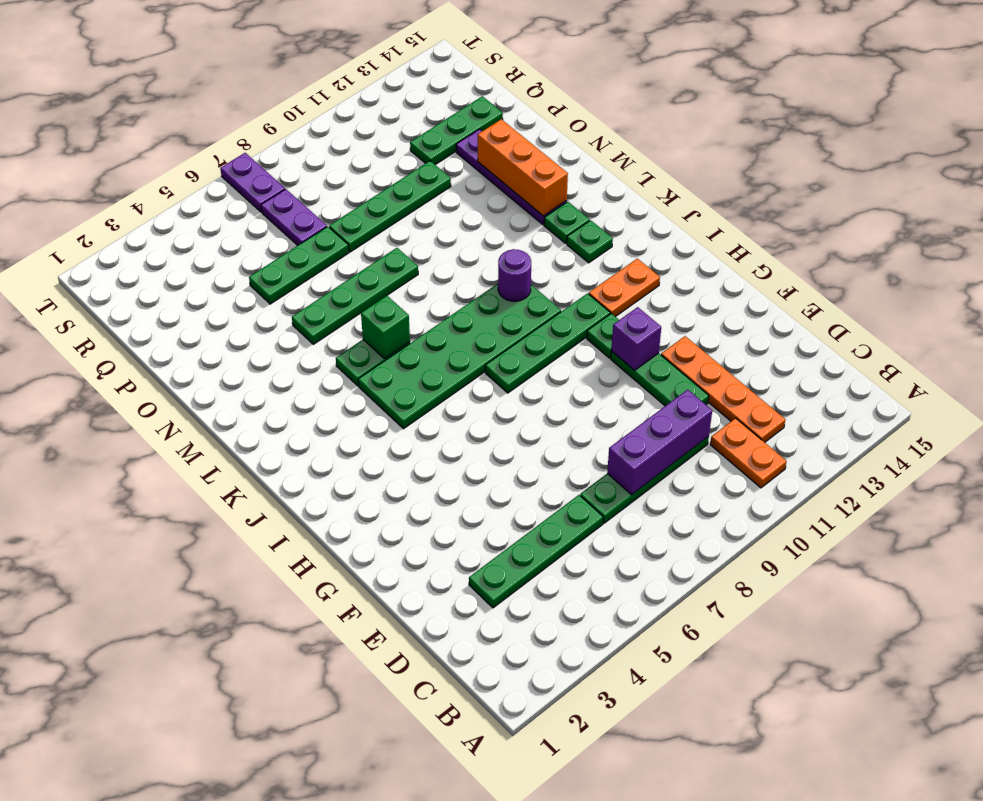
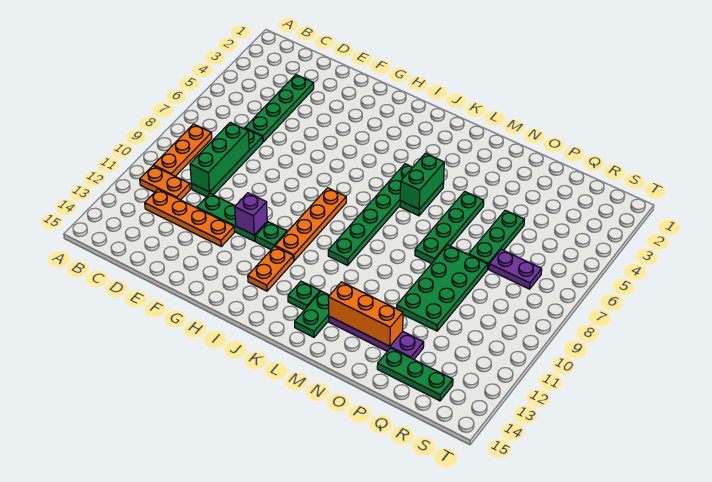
none -> orange 1x3 plate [154,124,212,176]
purple 1x3 brick [607,390,712,495] -> green 1x3 brick [190,122,249,192]
green 1x4 plate [485,293,610,393] -> orange 1x4 plate [275,188,346,261]
green 2x6 plate [358,284,561,429] -> green 1x6 plate [328,164,413,265]
purple 1x1 round brick [498,249,531,301] -> none
green 1x1 brick [361,296,410,359] -> green 1x2 brick [400,153,444,209]
green 1x1 plate [544,202,590,243] -> green 1x2 plate [295,291,329,337]
green 1x4 plate [329,161,451,252] -> green 2x4 plate [397,245,488,331]
green 1x3 plate [410,96,503,165] -> green 1x3 plate turned to [377,348,453,401]
purple 1x2 plate [220,153,285,212] -> none

